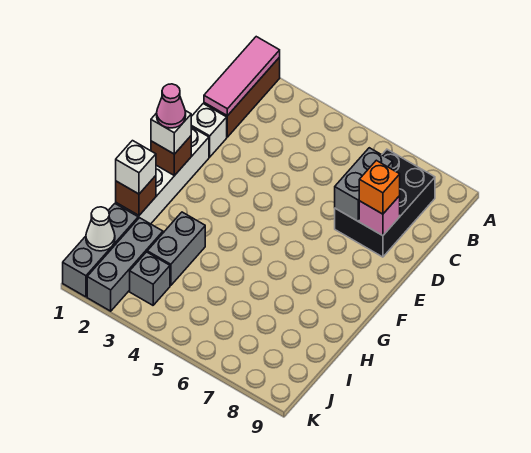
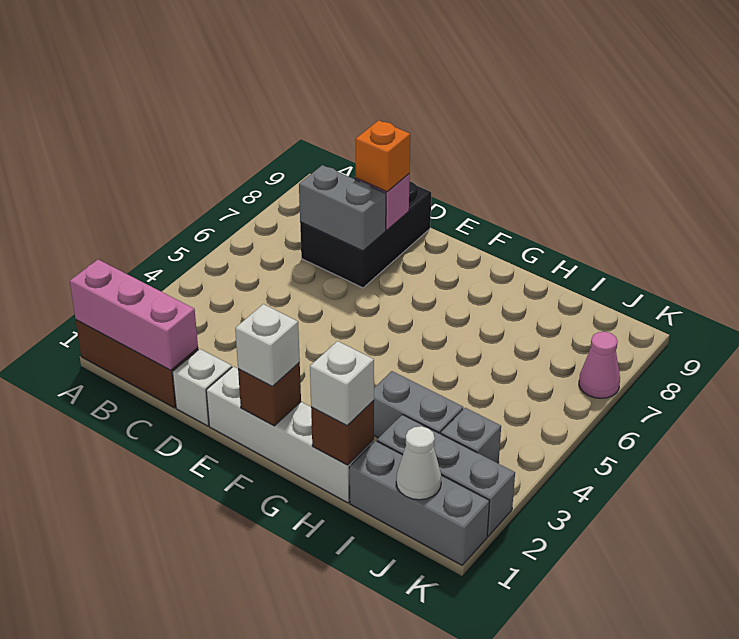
pink 1x3 tile [204,37,280,116] -> pink 1x3 brick [70,260,198,370]
black 2x3 brick [335,149,435,257] -> black 2x3 brick turned to [300,177,431,288]
pink 1x1 cone [157,84,186,128] -> pink 1x1 cone moved to [579,332,620,398]

